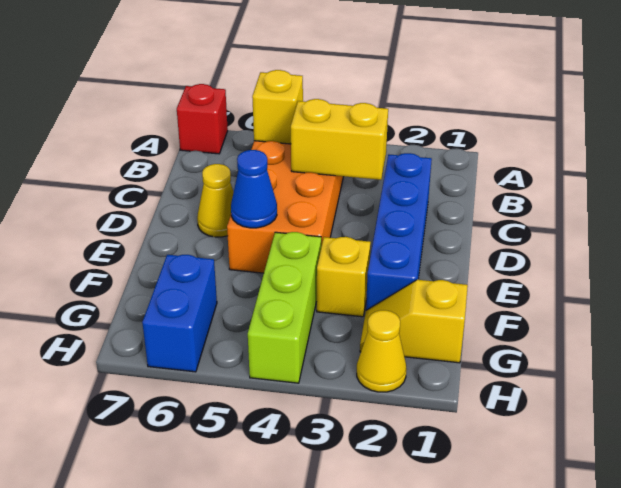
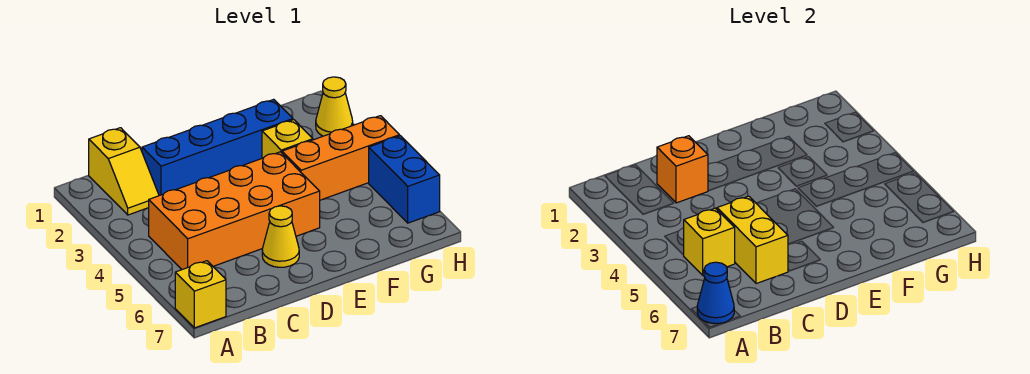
red 1x1 brick [177,84,228,154] -> yellow 1x1 brick [175,261,226,328]
none -> orange 1x1 brick [657,136,708,203]
yellow 1x2 brick [291,99,388,180] -> yellow 1x2 brick moved to [717,196,788,284]
blue 1x1 cone [231,150,277,228] -> blue 1x1 cone moved to [697,262,734,324]
lime 1x3 brick [248,232,321,383] -> orange 1x3 brick [282,116,400,200]
yellow 1x2 slope [360,280,468,363] -> yellow 1x2 slope moved to [89,128,159,215]
blue 1x2 brick [142,255,217,372] -> blue 1x2 brick turned to [369,136,440,223]

